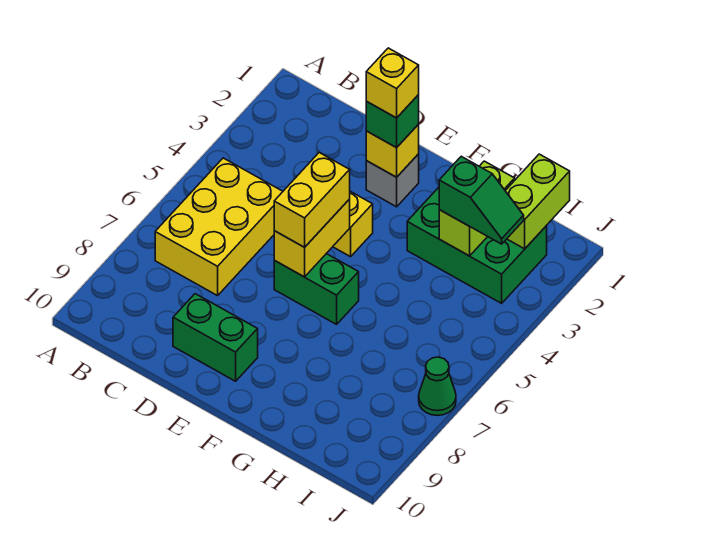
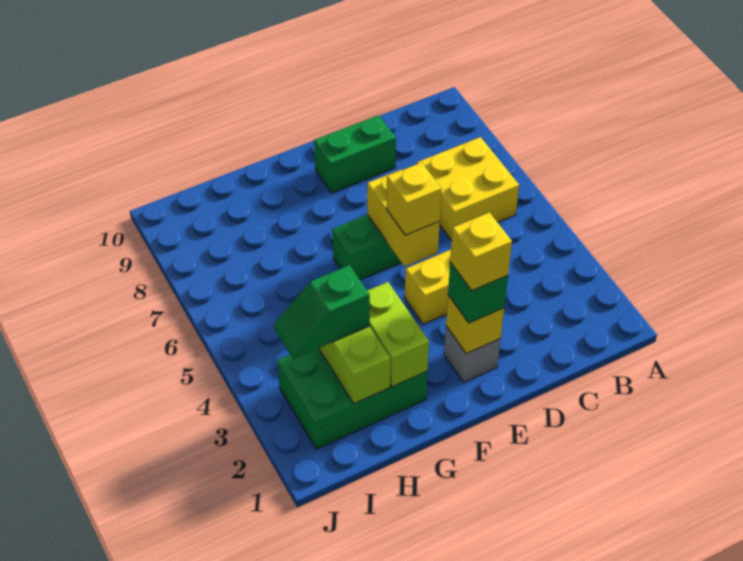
yellow 2x3 brick [155,158,283,296] -> yellow 2x2 brick [417,137,519,241]
yellow 1x2 brick [274,153,350,247] -> yellow 1x1 brick [387,162,442,235]
lime 1x2 brick [505,154,570,249] -> lime 1x2 brick moved to [367,282,429,387]
green 1x1 cone [419,357,456,415] -> none

